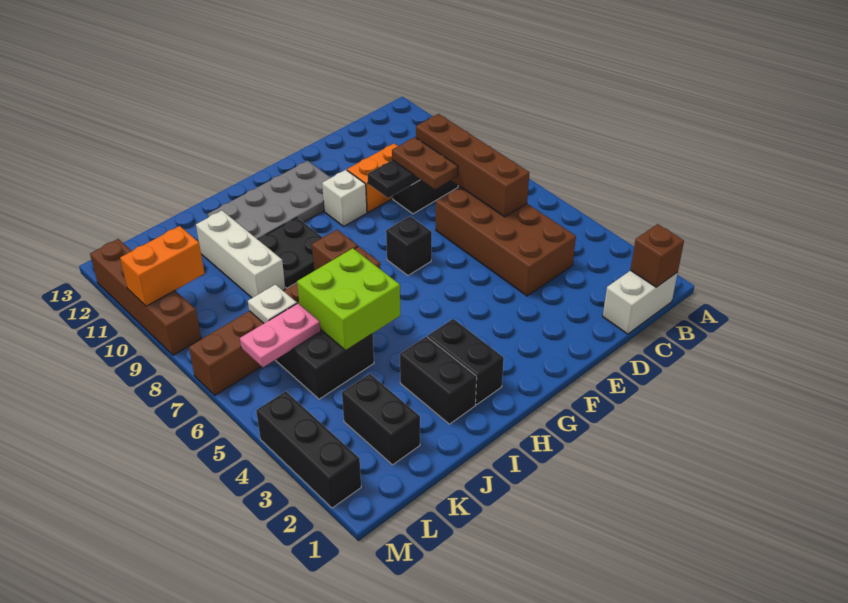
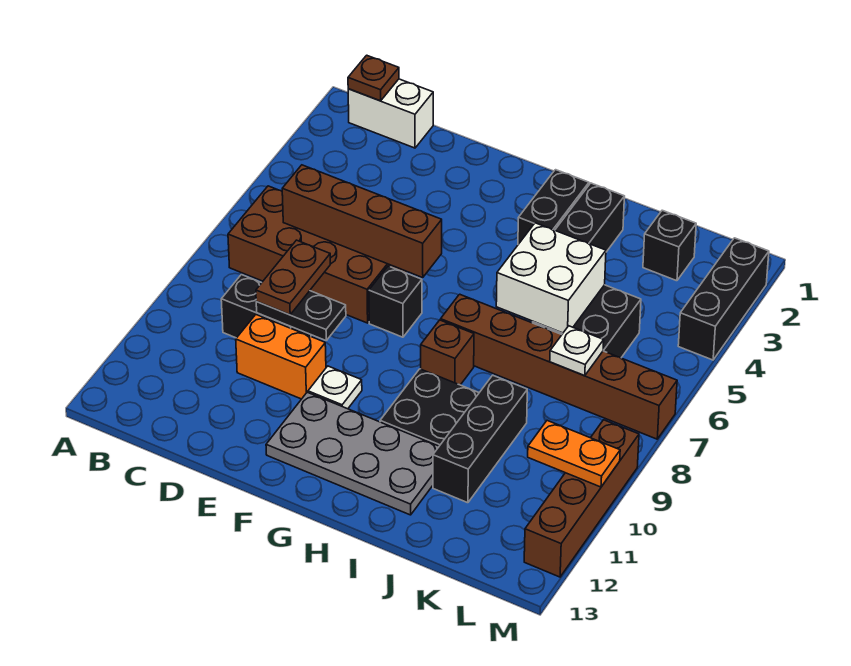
brown 1x1 brick [631,224,684,287] -> brown 1x1 plate [348,55,399,101]
brown 2x4 brick [436,187,576,296] -> brown 2x4 brick turned to [228,186,406,323]
brown 1x4 brick [416,114,529,217] -> brown 1x4 brick turned to [282,165,442,278]
white 1x1 brick [322,170,367,226] -> white 1x1 plate [308,366,362,409]
lime 2x2 brick [297,248,400,350] -> white 2x2 brick [496,223,606,333]
white 1x3 brick [196,211,285,298] -> black 1x3 brick [433,375,527,503]
black 1x2 brick [342,374,420,465] -> black 1x1 brick [643,210,696,281]
pink 1x2 plate [240,303,321,367] -> none
orange 1x2 brick [120,226,205,306] -> orange 1x2 plate [528,421,620,487]

